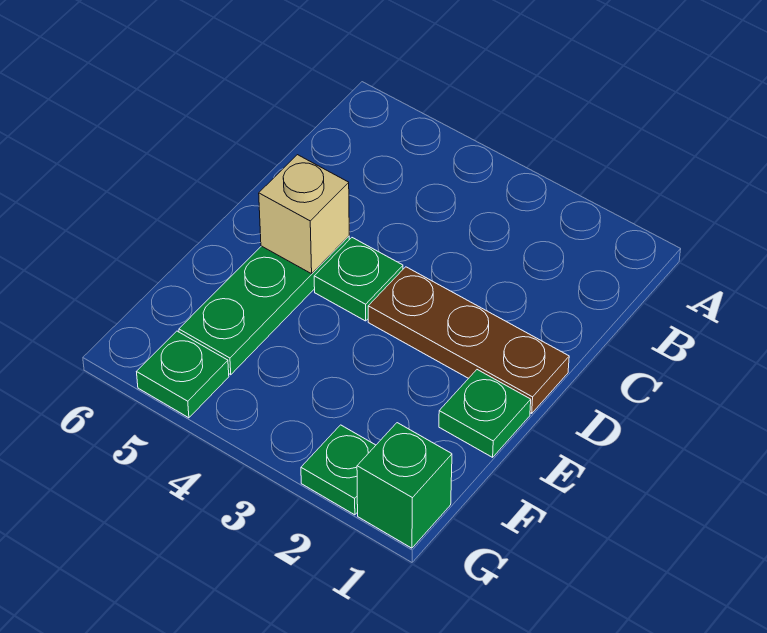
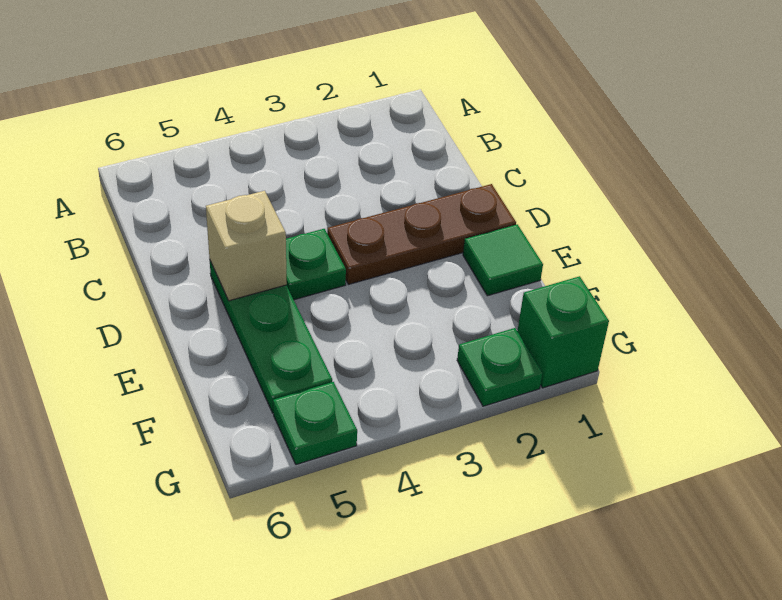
green 1x1 plate [439,370,531,457] -> green 1x1 tile [463,224,543,296]

